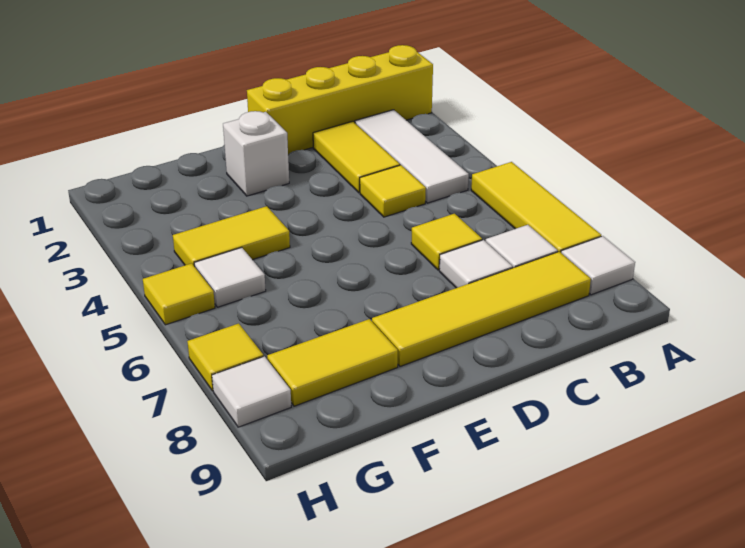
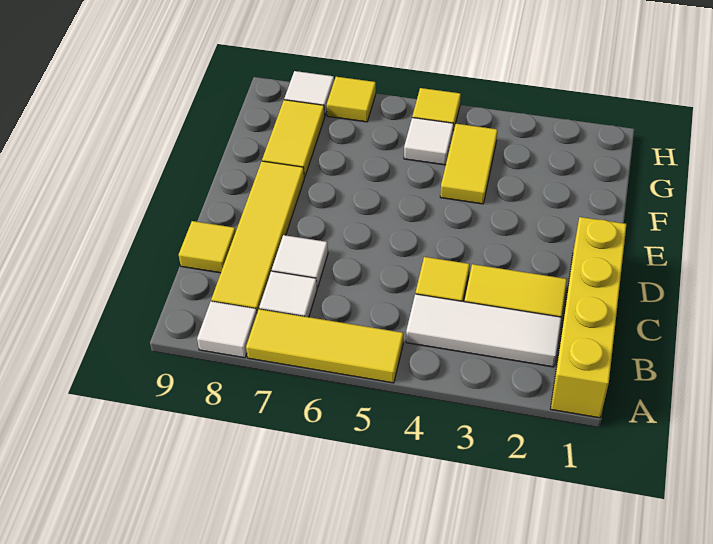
yellow 1x1 tile [411,214,482,270] -> yellow 1x1 tile moved to [179,221,236,273]
white 1x1 brick [223,111,289,196] -> none

